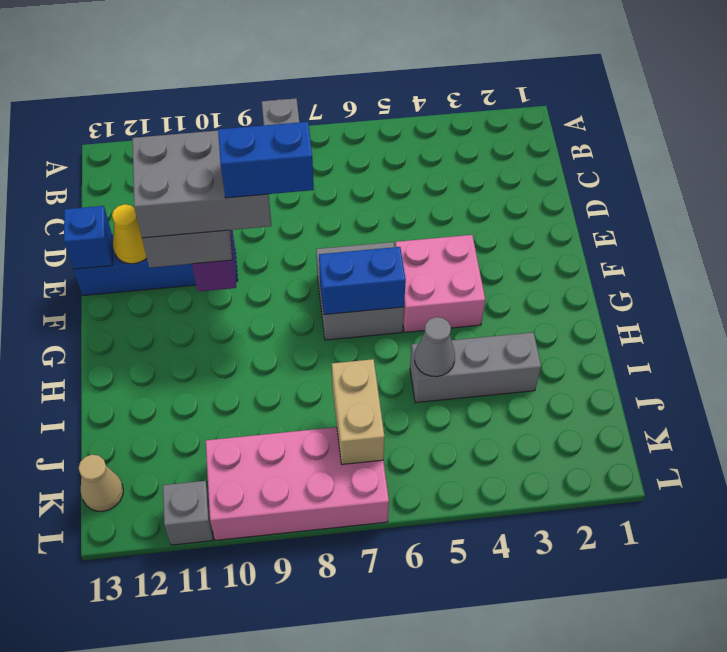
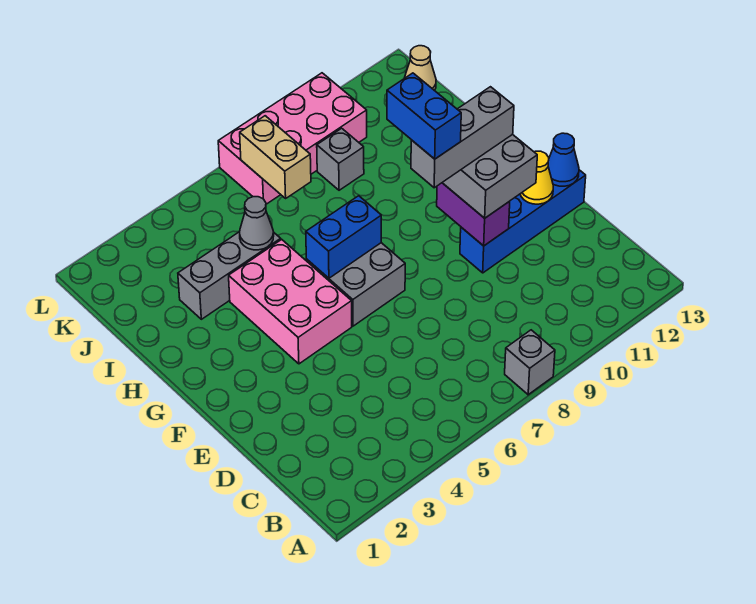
grey 2x3 brick [132,131,272,238] -> grey 1x3 brick [411,87,514,188]
blue 1x1 brick [64,206,112,269] -> blue 1x1 cone [548,133,579,186]
pink 2x2 brick [395,235,485,332] -> pink 2x3 brick [229,239,352,364]
blue 1x2 brick [218,122,314,198] -> blue 1x2 brick turned to [387,73,461,159]
grey 1x1 brick [163,481,213,545] -> grey 1x1 brick moved to [317,128,364,190]

